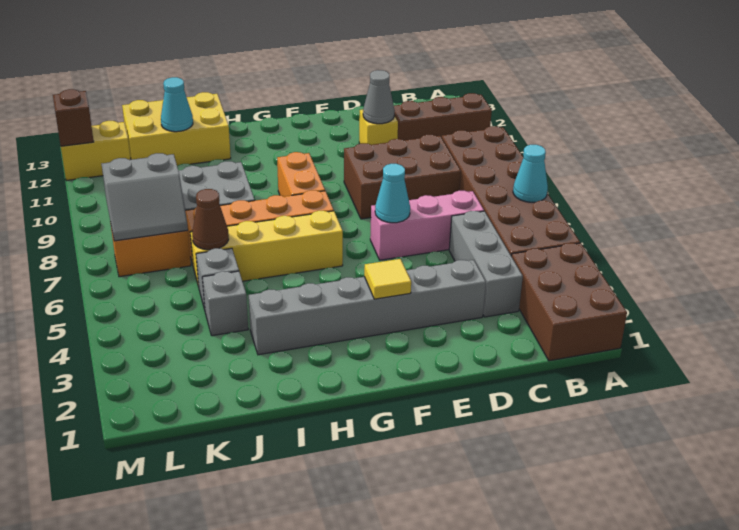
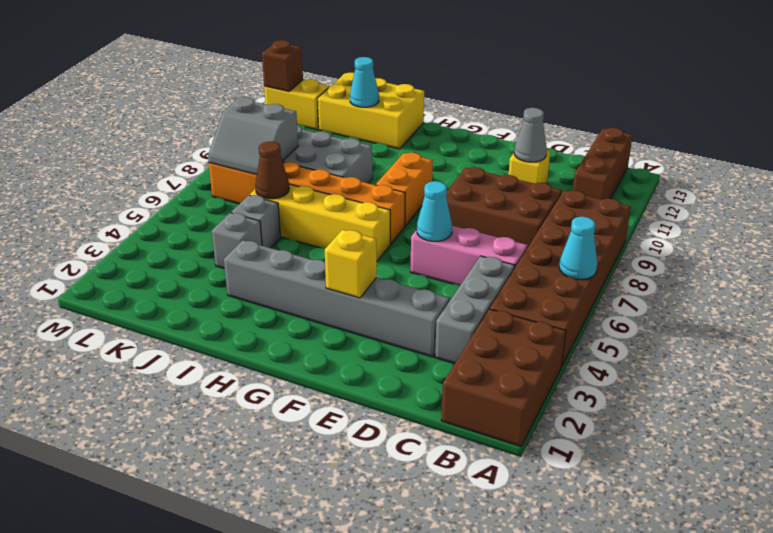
brown 1x3 brick [394,93,492,140] -> brown 1x3 brick turned to [573,128,633,200]
yellow 1x1 tile [364,259,411,299] -> yellow 1x1 brick [325,230,377,298]

